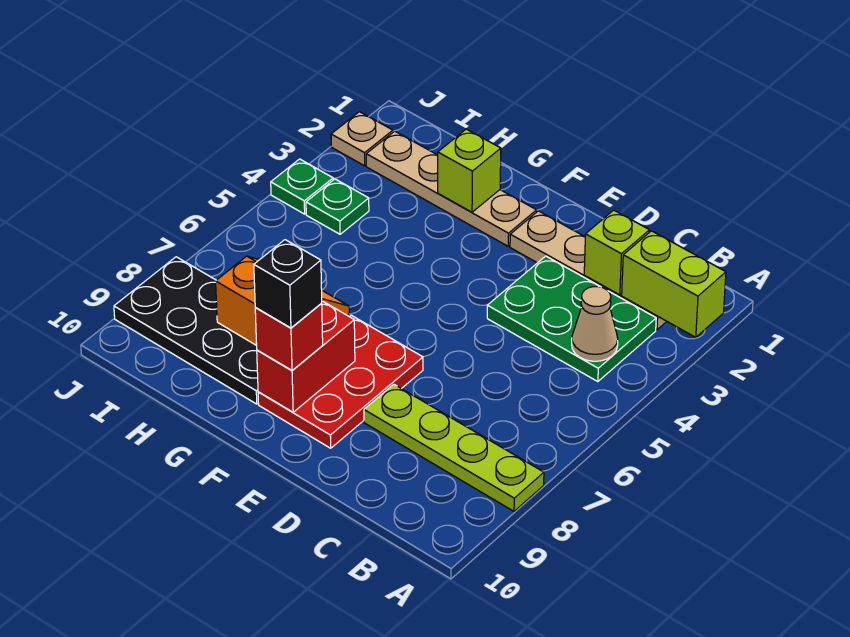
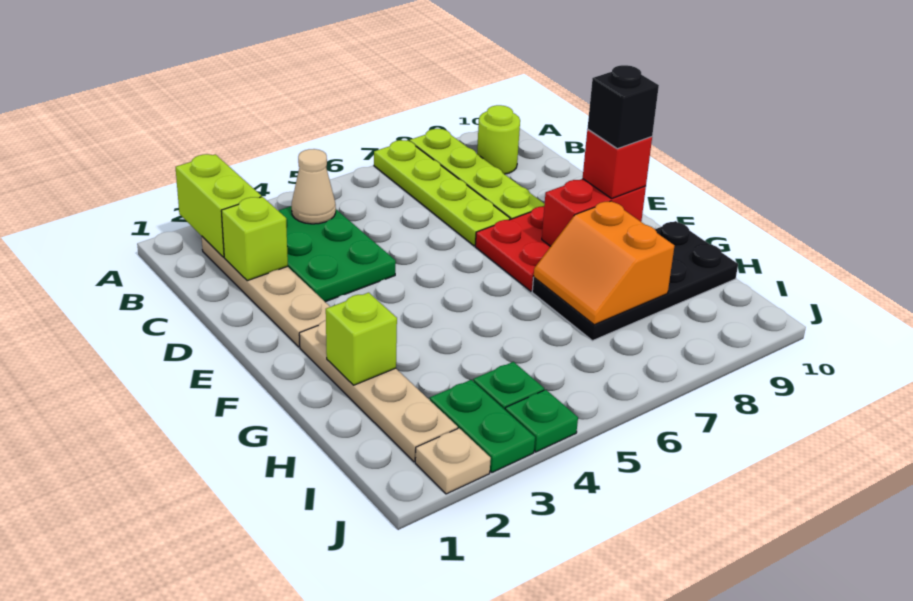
none -> lime 1x4 plate [374,140,510,246]
none -> lime 1x1 round brick [477,105,520,174]
black 2x4 plate [114,257,258,404] -> black 2x4 plate turned to [532,221,738,341]
none -> green 1x2 plate [430,380,535,472]

